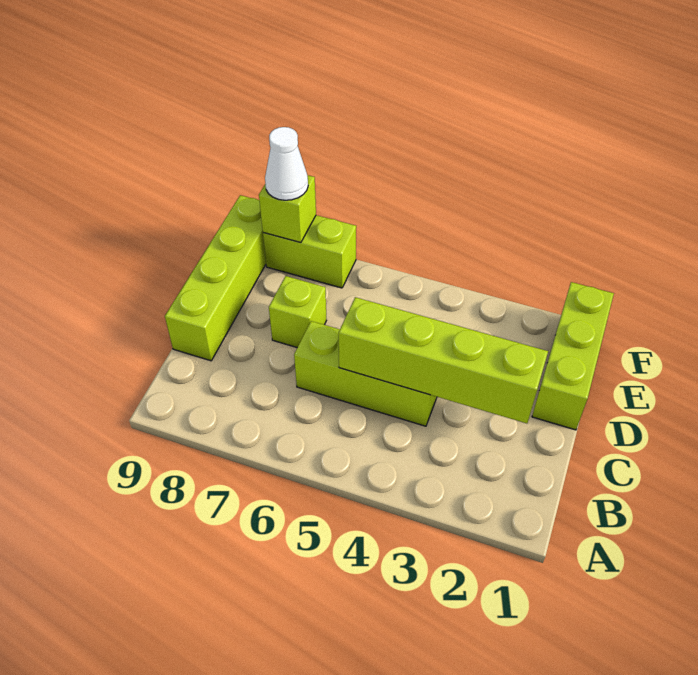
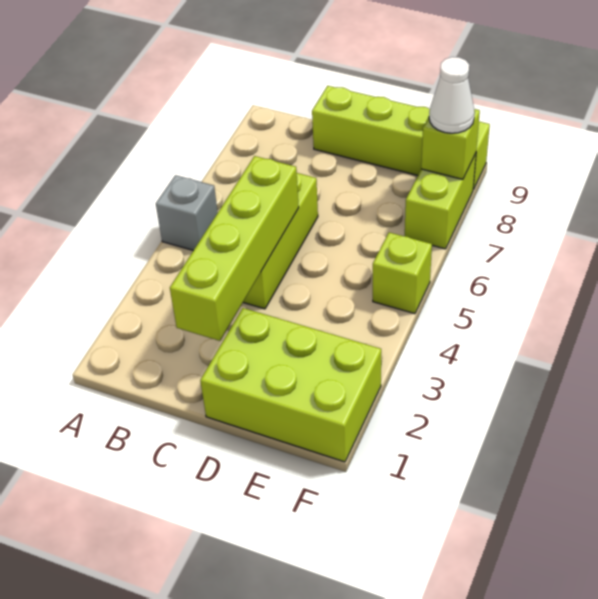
none -> grey 1x1 brick [156,175,218,251]
lime 1x3 brick [532,282,614,430] -> lime 2x3 brick [200,308,381,462]
lime 1x1 brick [269,276,326,348] -> lime 1x1 brick moved to [373,232,432,314]

